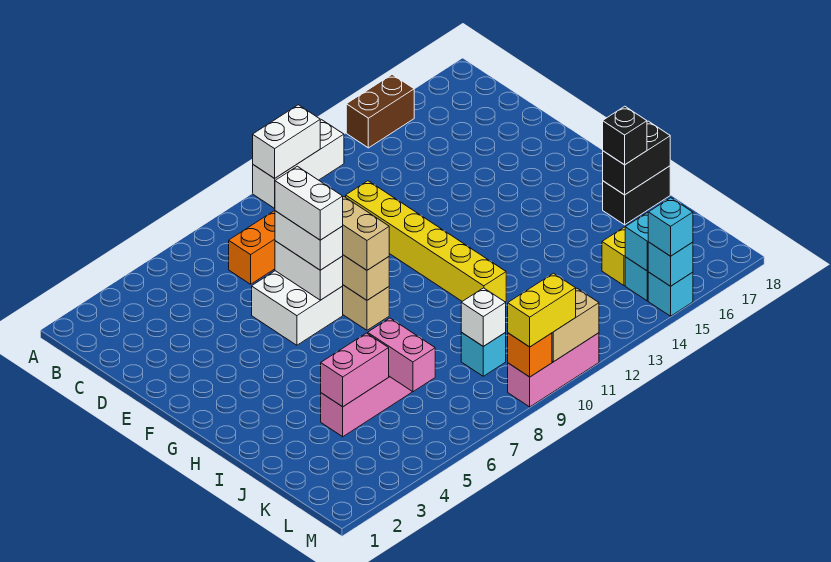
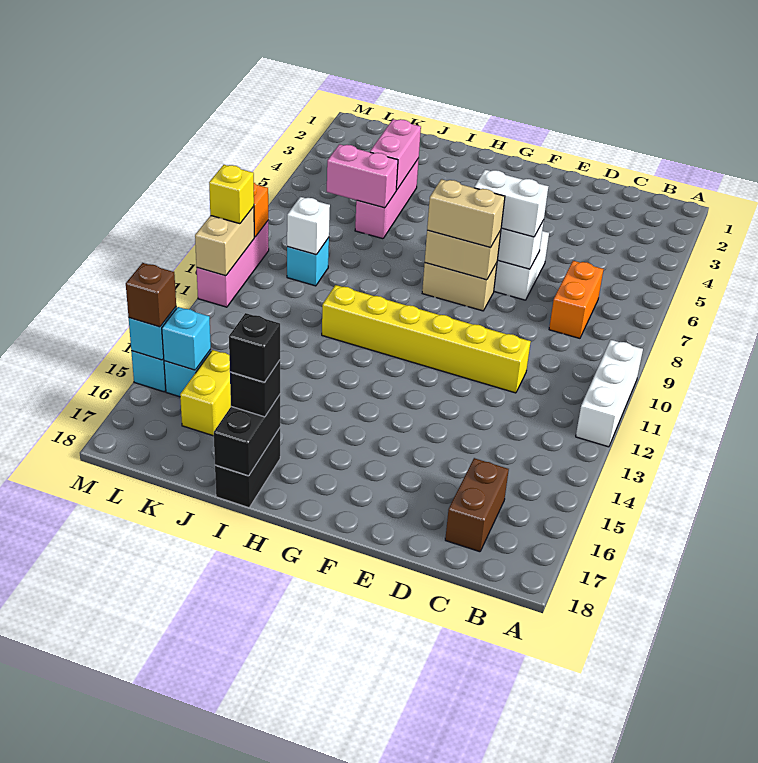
white 1x2 brick [253,105,320,178] -> none
brown 1x2 brick [346,74,414,148] -> brown 1x2 brick moved to [445,458,509,552]
white 1x2 brick [275,166,343,240] -> none
none -> black 1x1 brick [229,313,280,382]
yellow 1x2 brick [508,273,576,347] -> yellow 1x1 brick [209,165,254,224]
cyan 1x1 brick [648,198,693,256] -> brown 1x1 brick [126,263,176,327]

